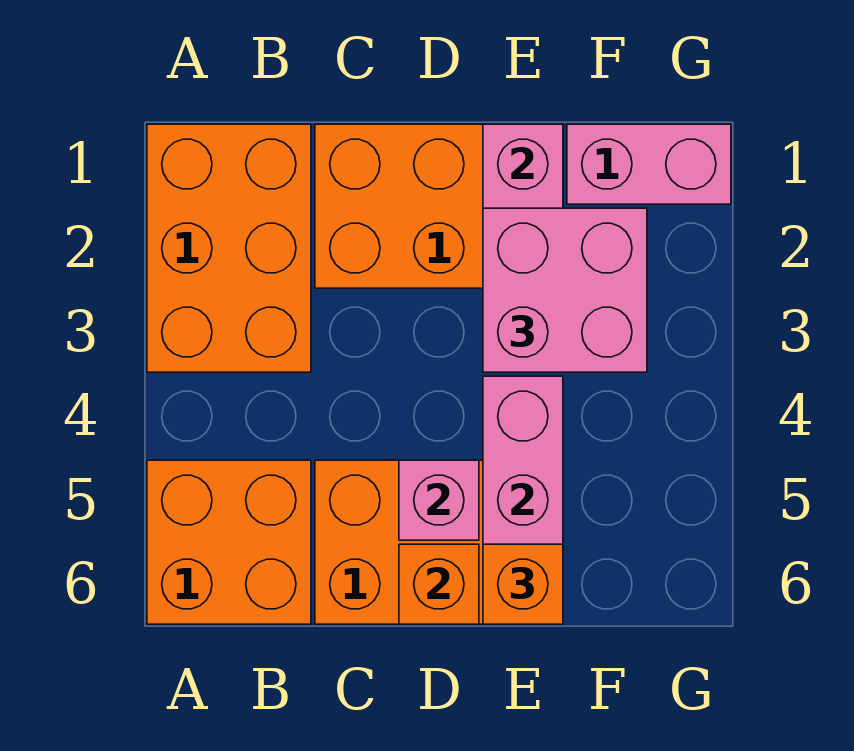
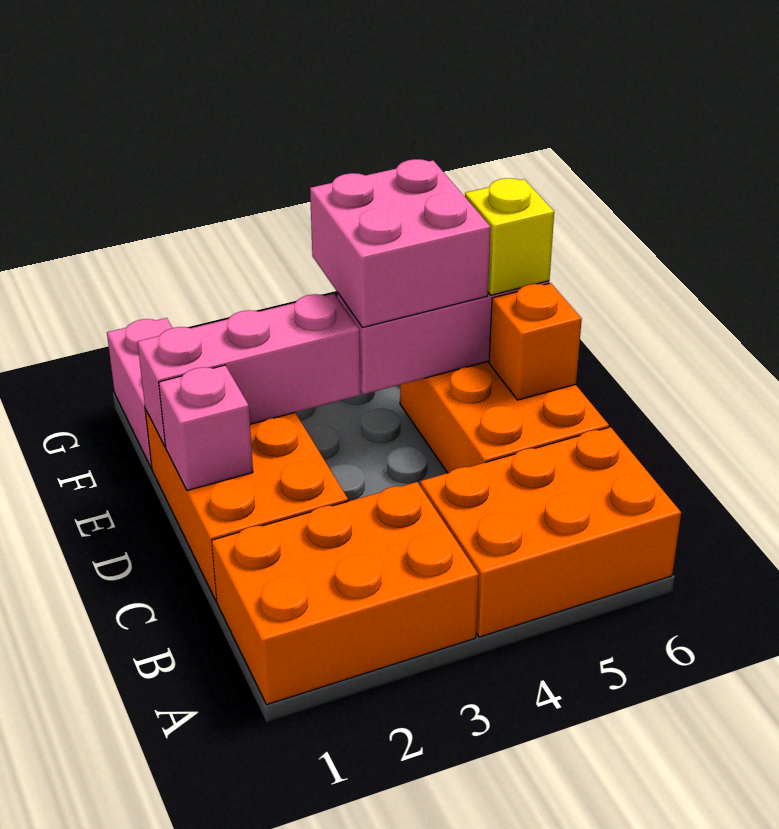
orange 2x2 brick [147,460,311,624] -> orange 2x3 brick [420,427,681,637]
pink 1x1 brick [399,460,479,540] -> pink 1x1 brick moved to [159,365,253,491]
pink 2x2 brick [483,208,647,372] -> pink 2x2 brick moved to [310,159,491,328]
orange 1x1 brick [483,544,563,624] -> yellow 1x1 brick [465,178,554,295]

